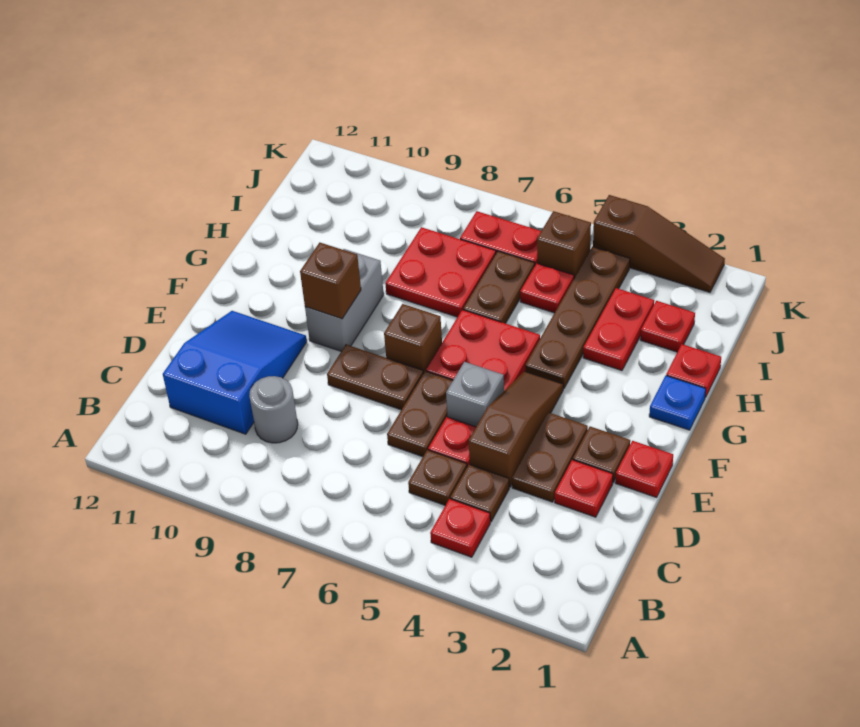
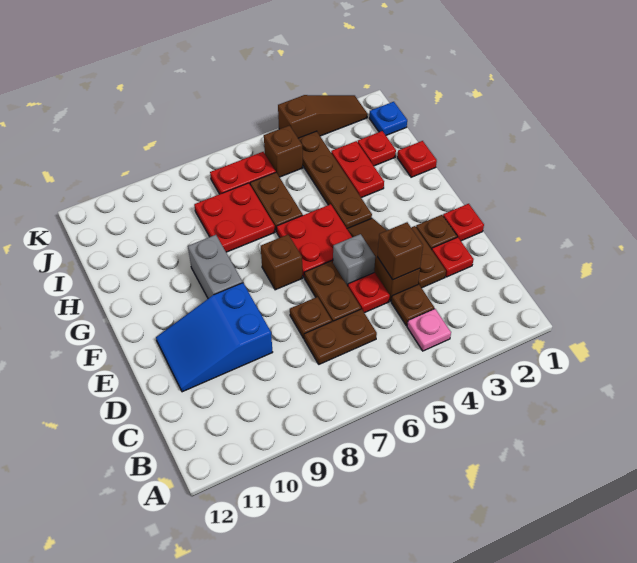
red 1x1 plate [430,499,490,557] -> pink 1x1 plate [407,309,451,351]
brown 1x1 plate [408,450,467,505] -> brown 1x1 plate moved to [290,297,332,338]
grey 1x1 round brick [249,376,298,443] -> none
blue 2x3 slope [163,311,307,434] -> blue 2x3 slope turned to [156,283,273,392]
brown 1x2 plate [327,345,423,410] -> brown 1x2 plate moved to [304,309,377,364]
brown 1x1 brick [300,243,361,319] -> brown 1x1 brick moved to [378,222,423,280]
blue 1x1 plate [649,376,706,430] -> blue 1x1 plate moved to [369,102,407,135]
red 1x1 plate [520,263,574,313] -> none

